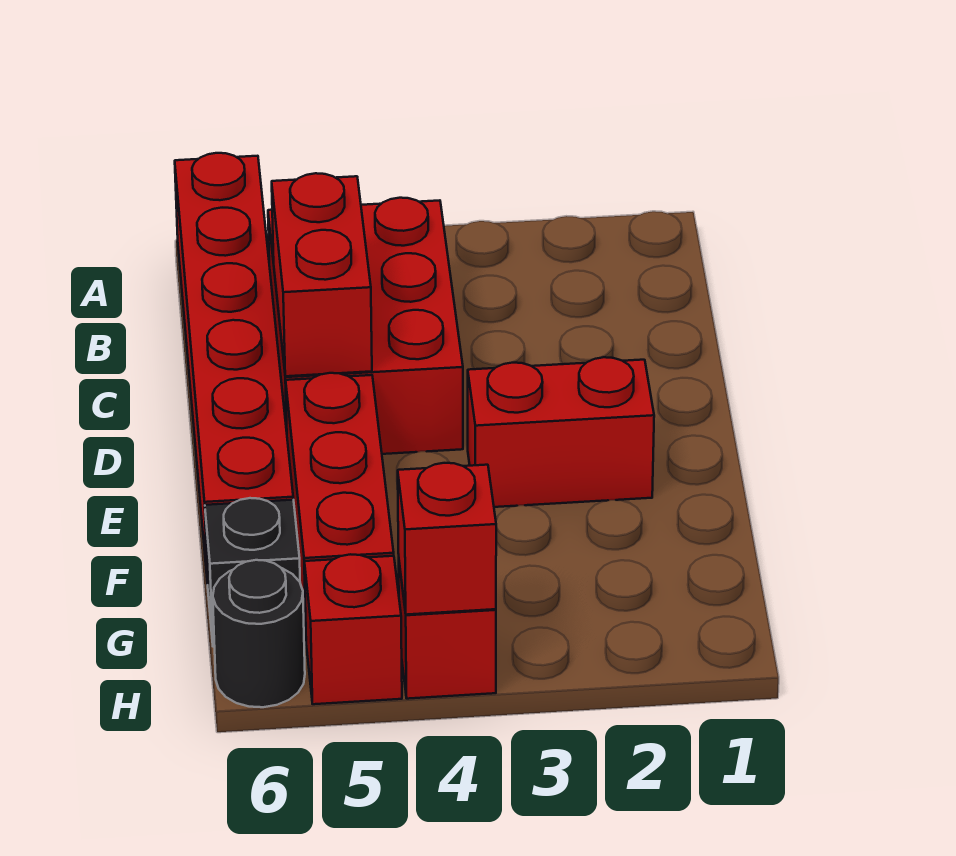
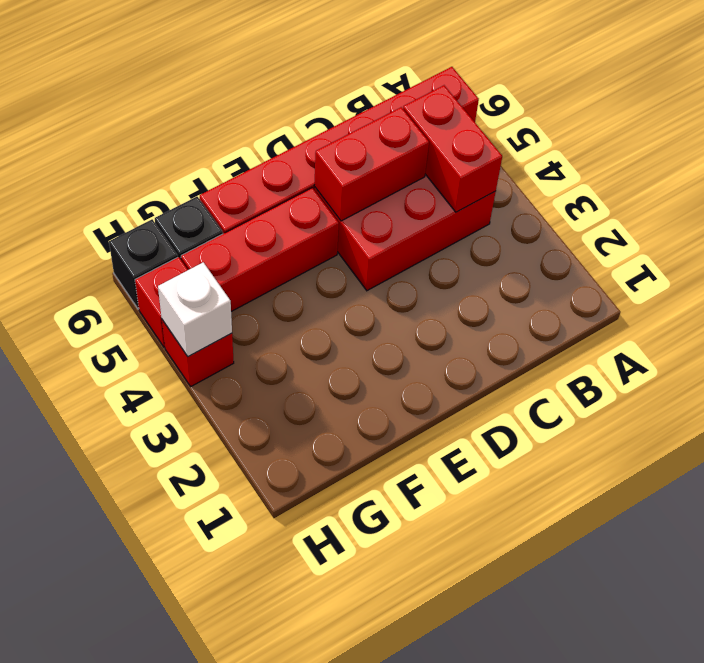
red 1x2 brick [468,357,654,507] -> red 1x2 brick moved to [403,85,502,212]
red 1x1 brick [398,463,496,615] -> white 1x1 brick [158,262,232,357]
black 1x1 round brick [213,560,305,707] -> black 1x1 brick [109,219,178,309]

